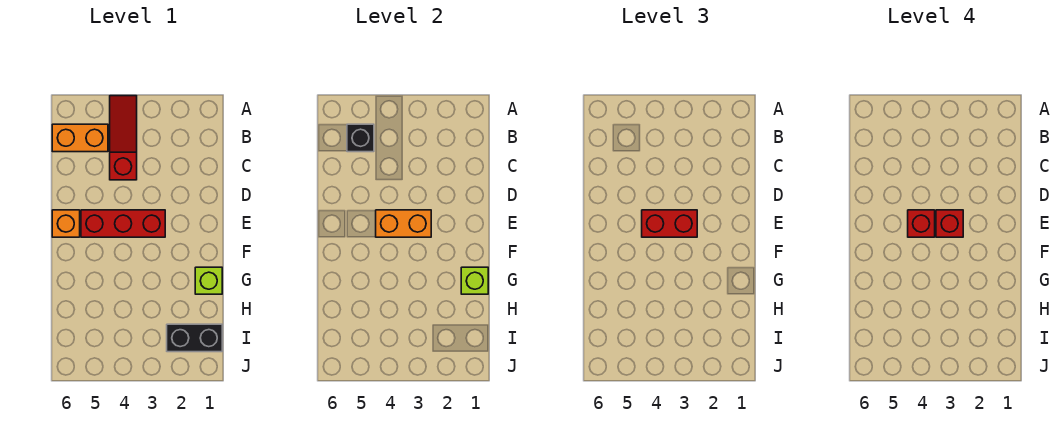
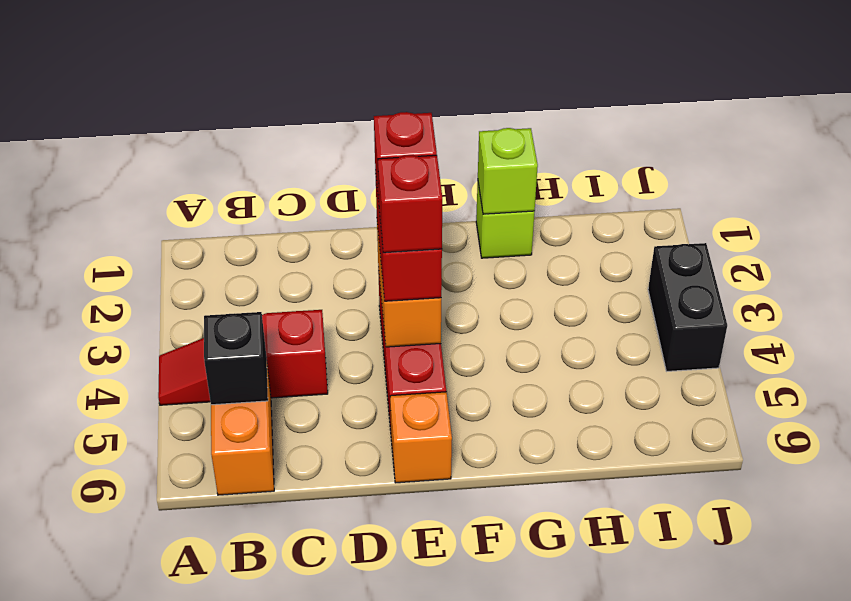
black 1x2 brick [167,324,222,352] -> black 1x2 brick moved to [648,243,727,371]

